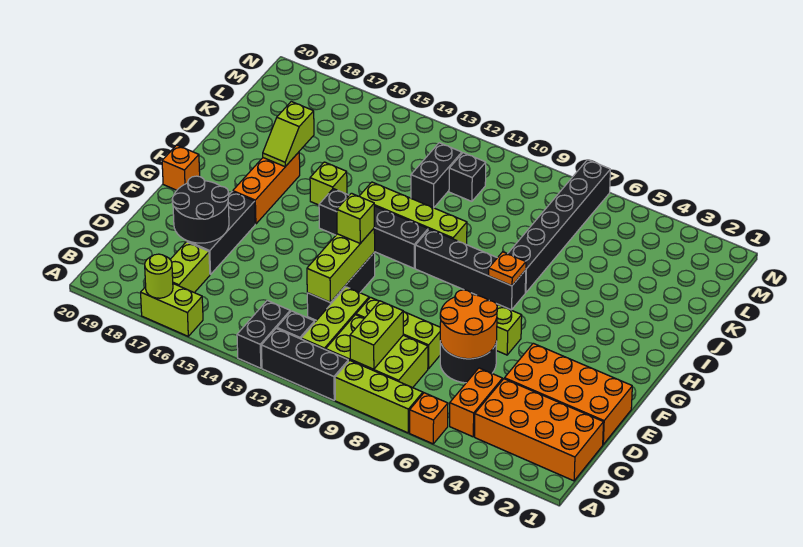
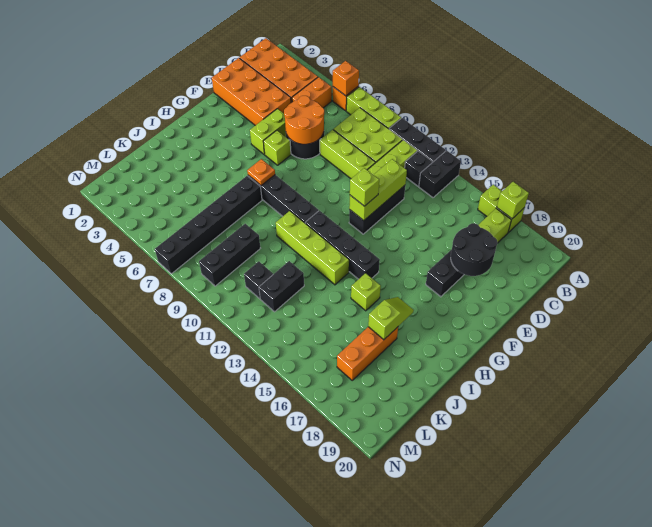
lime 1x1 round brick [145,254,173,298] -> lime 1x1 brick [497,182,529,219]
lime 1x2 brick [350,301,403,369] -> lime 1x2 brick moved to [250,109,286,154]
orange 1x3 brick [233,152,300,224] -> orange 1x3 brick moved to [337,327,398,380]
orange 1x1 brick [162,145,200,190] -> orange 1x1 brick moved to [333,61,359,96]
none -> black 1x3 brick [199,224,260,286]

